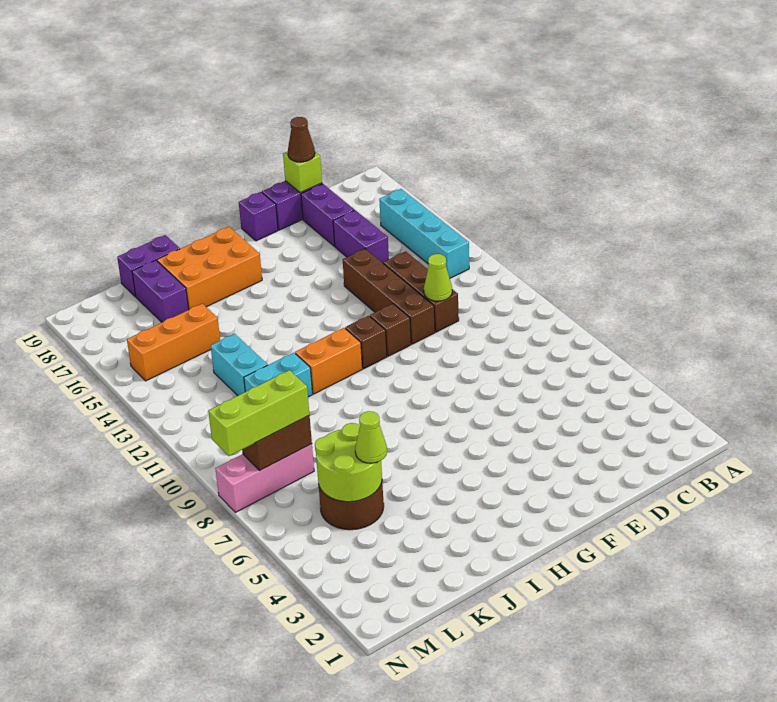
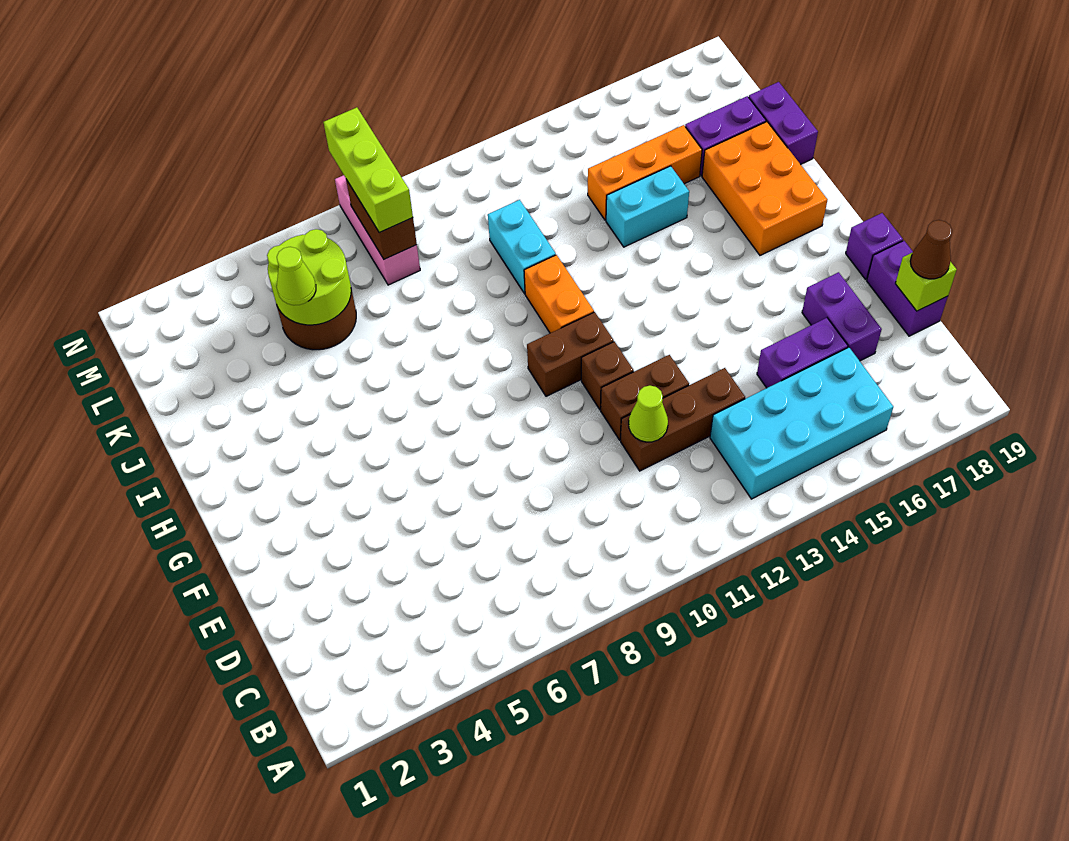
cyan 1x4 brick [379,189,469,278] -> cyan 2x4 brick [710,347,893,499]
purple 1x2 brick [301,184,354,246] -> purple 1x2 brick turned to [802,272,882,361]
brown 1x4 brick [343,249,435,344] -> brown 1x2 brick [601,355,689,440]
brown 1x1 brick [345,316,387,369] -> brown 1x2 brick [527,312,614,396]
cyan 1x2 brick [211,334,268,396] -> cyan 1x2 brick moved to [606,166,689,247]
orange 1x3 brick [127,304,220,381] -> orange 1x3 brick turned to [588,125,702,220]

